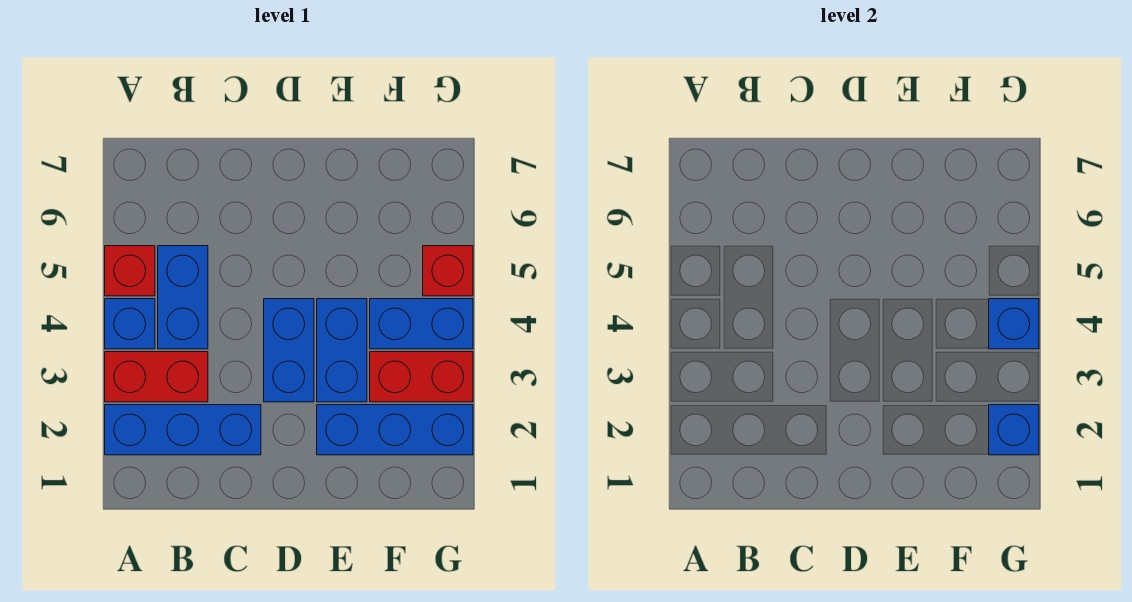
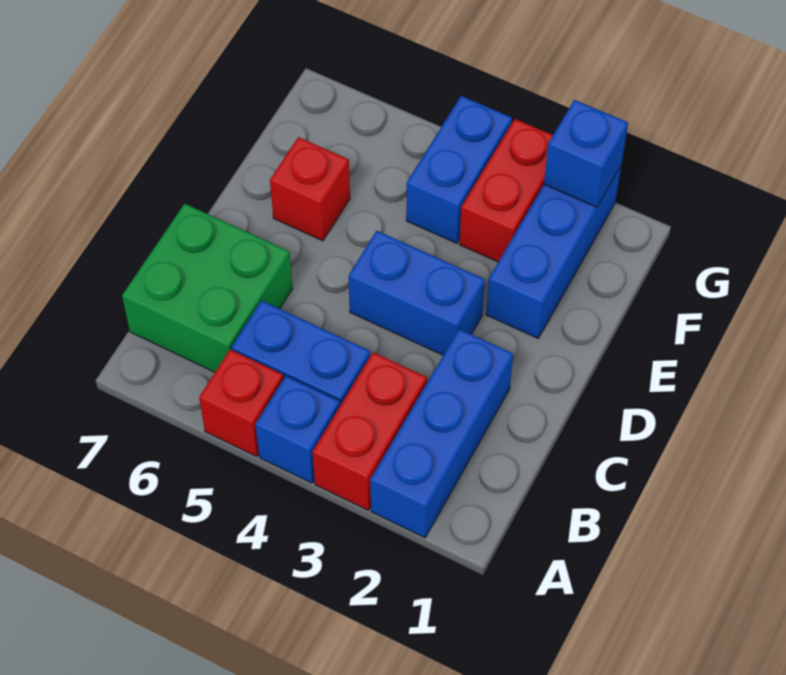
none -> green 2x2 brick [122,204,293,372]
blue 1x2 brick [317,299,367,402] -> none
blue 1x1 brick [989,299,1039,349] -> none
red 1x1 brick [423,246,473,296] -> red 1x1 brick moved to [270,137,350,241]

